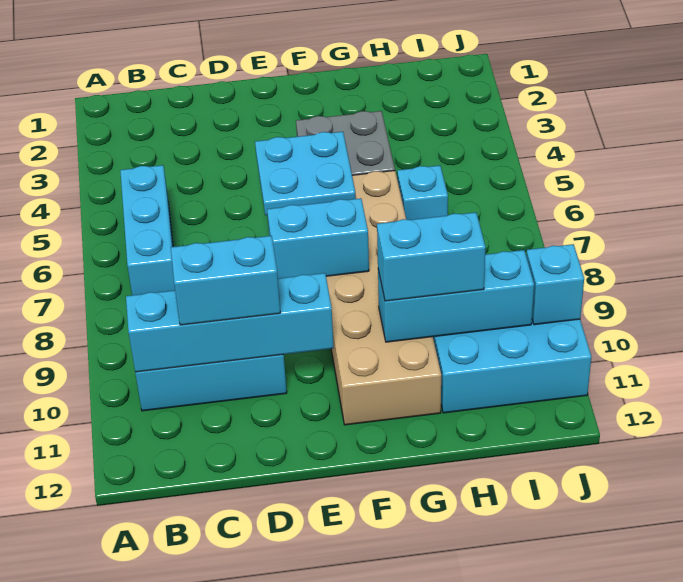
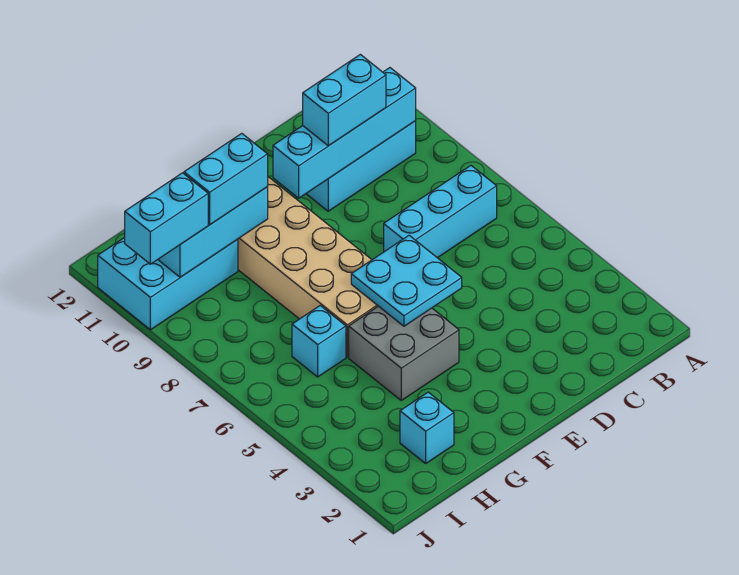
cyan 1x3 brick [120,165,175,295] -> cyan 1x3 brick turned to [384,166,497,258]
cyan 1x2 brick [267,198,369,278] -> cyan 1x2 brick moved to [125,173,208,264]
cyan 1x1 brick [526,244,584,325] -> cyan 1x1 brick moved to [400,392,454,463]

